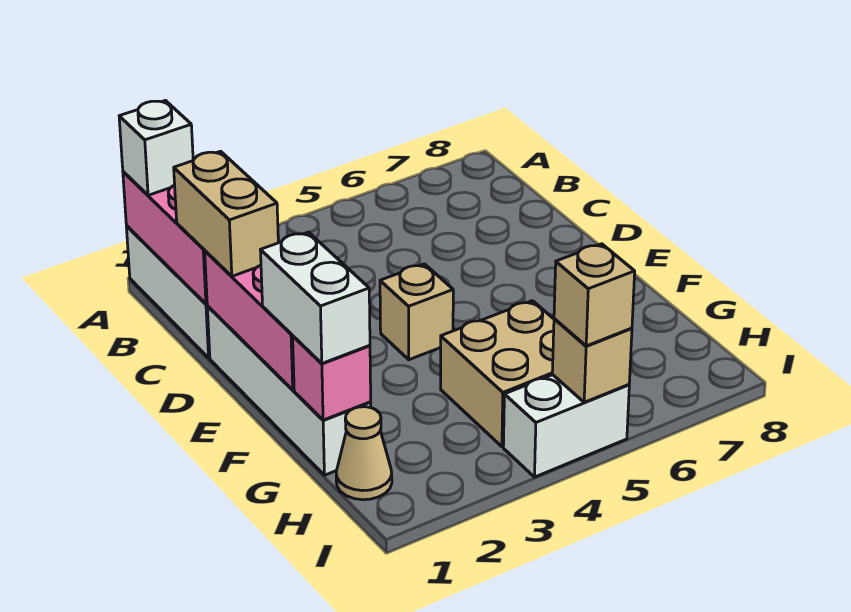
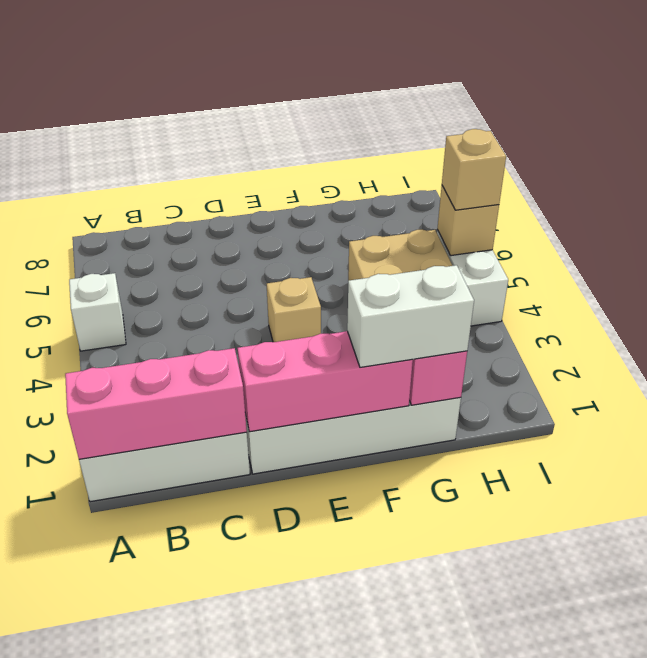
white 1x1 brick [119,101,193,195] -> white 1x1 brick moved to [69,273,126,351]
tan 1x2 brick [174,151,278,276] -> none
tan 1x1 cone [336,407,392,500] -> none

